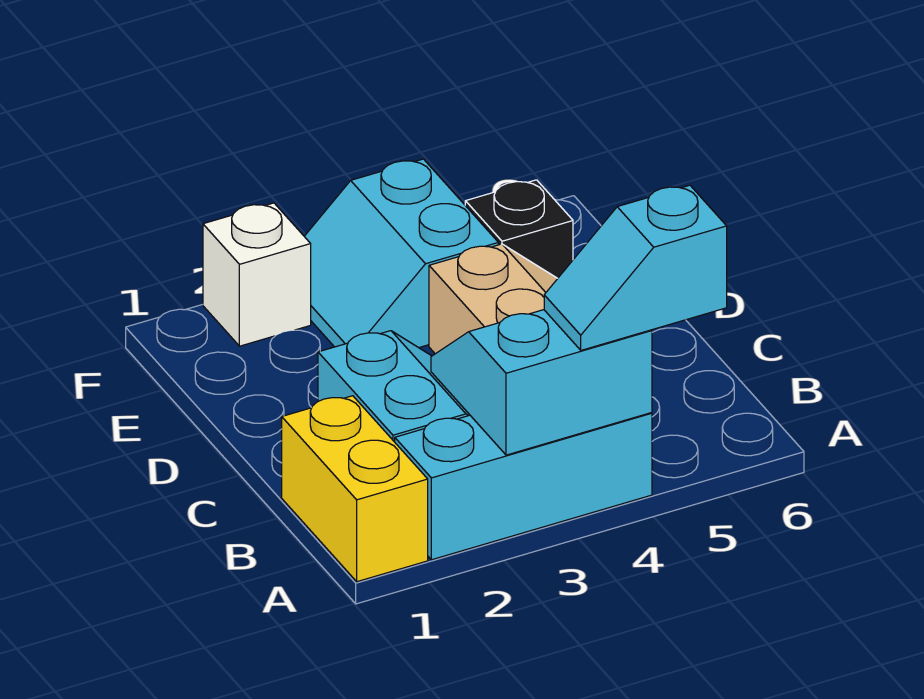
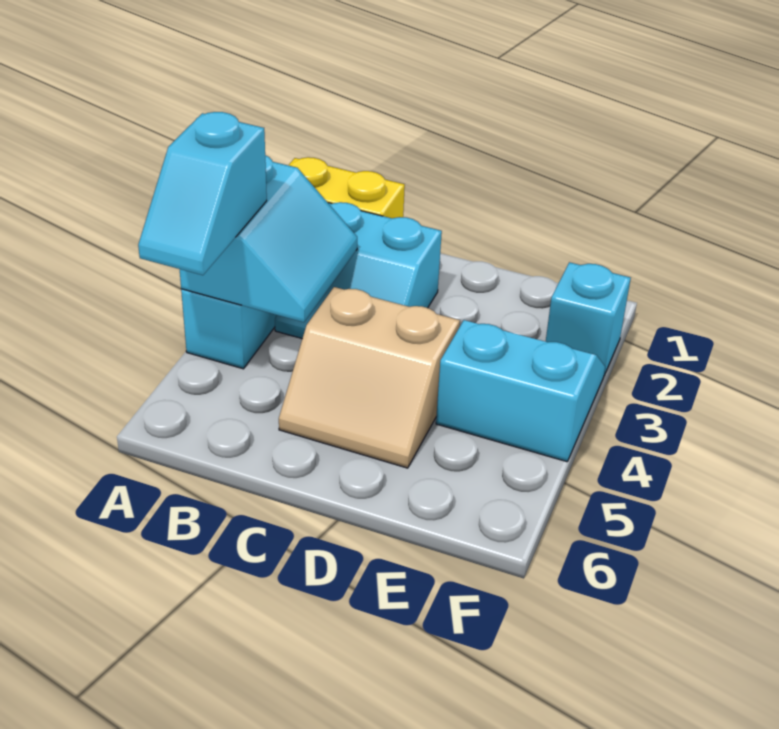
cyan 1x2 slope [544,185,727,350] -> cyan 1x2 slope turned to [138,112,267,275]
black 1x1 brick [465,180,573,278] -> none
white 1x1 brick [203,203,311,346] -> cyan 1x1 brick [546,262,631,375]

